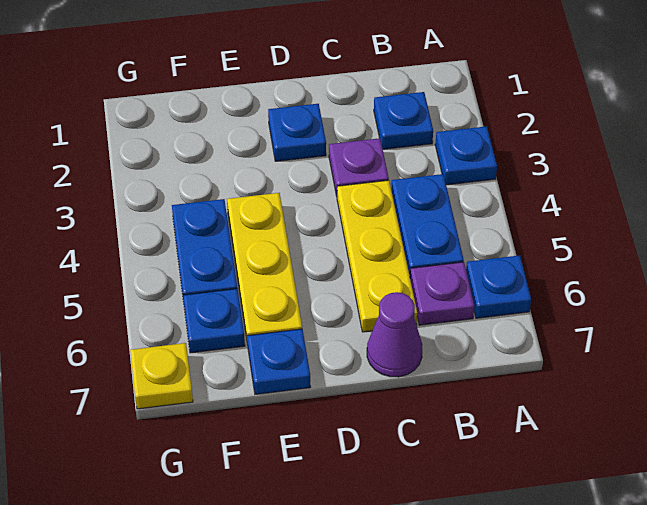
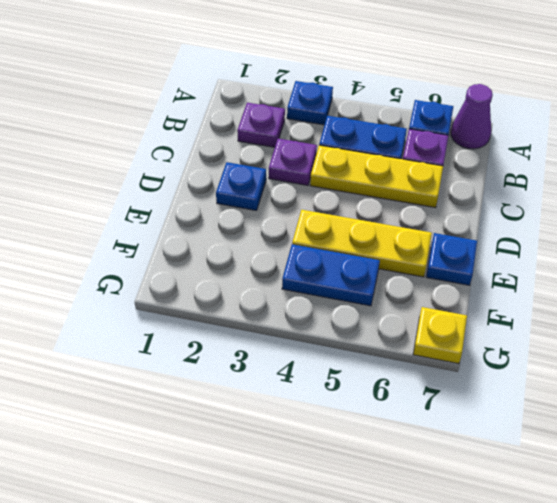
blue 1x1 plate [374,92,433,149] -> purple 1x1 plate [237,103,285,147]
purple 1x1 cone [367,292,422,377] -> purple 1x1 cone moved to [451,84,493,149]
blue 1x1 plate [183,289,245,353] -> none

